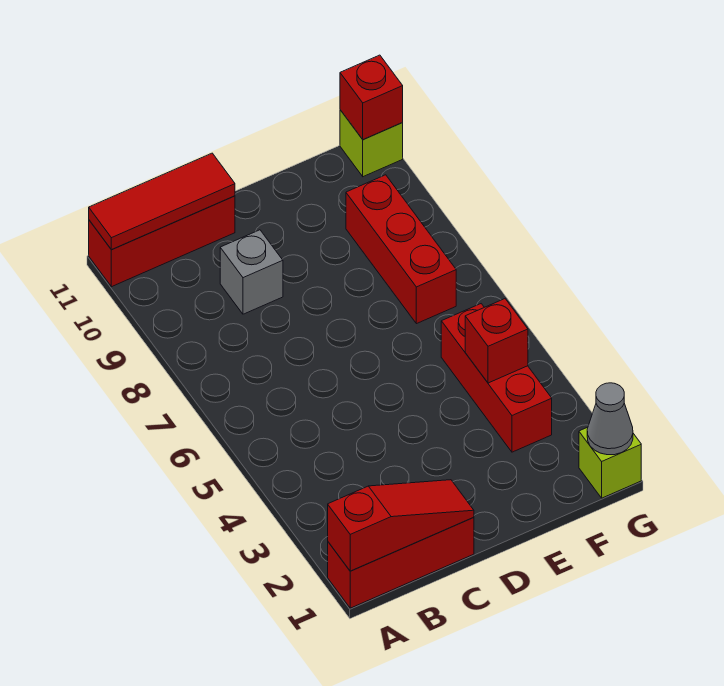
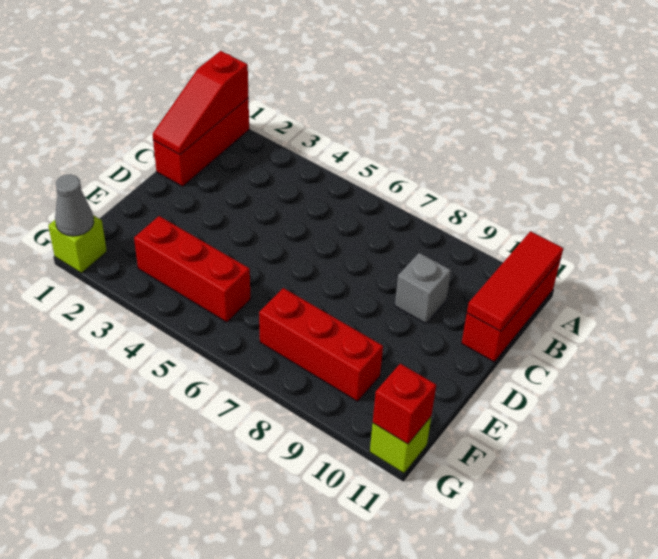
red 1x1 brick [465,299,528,383] -> none

